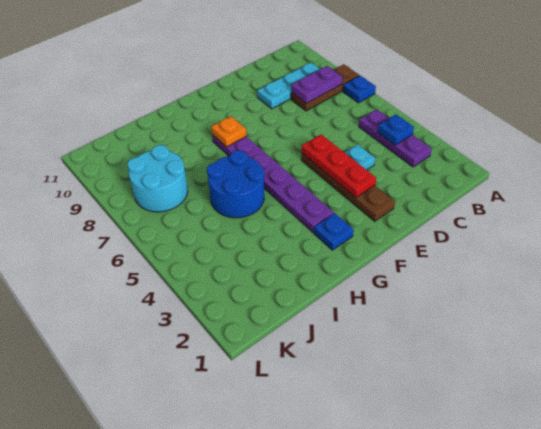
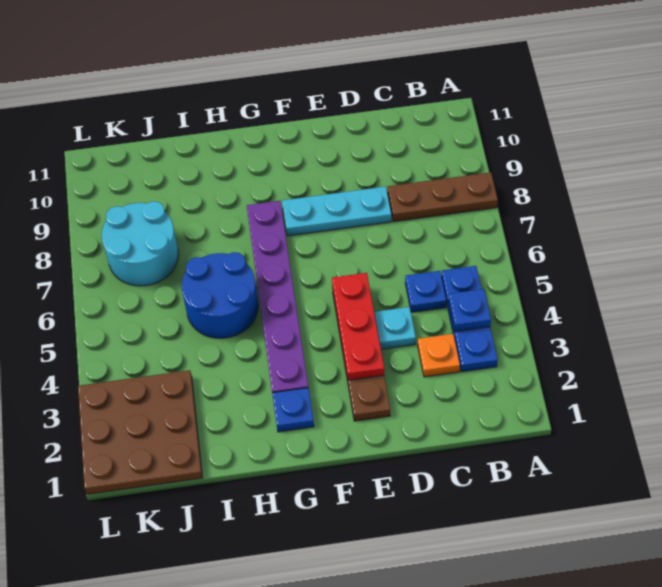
blue 1x1 plate [343,76,376,103] -> blue 1x1 plate moved to [405,271,446,312]
purple 1x3 plate [359,109,432,167] -> blue 1x3 plate [441,266,498,372]
purple 1x2 plate [291,66,342,103] -> none
cyan 1x3 plate [257,63,320,109] -> cyan 1x3 plate moved to [282,187,392,236]
orange 1x1 plate [211,116,246,147] -> orange 1x1 plate moved to [418,334,460,377]
none -> brown 3x3 plate [78,370,203,495]

